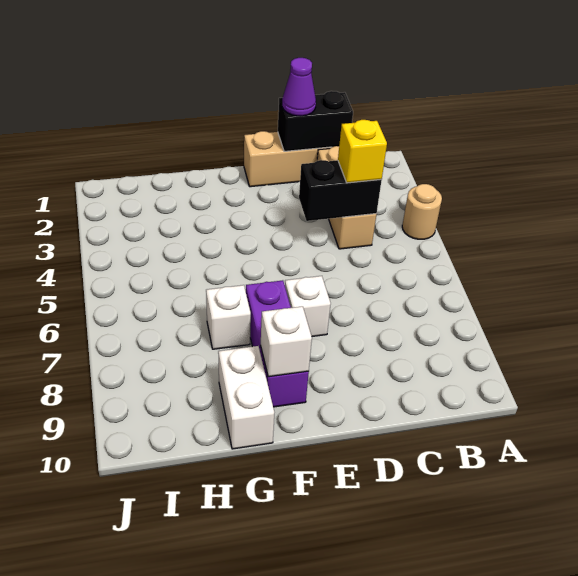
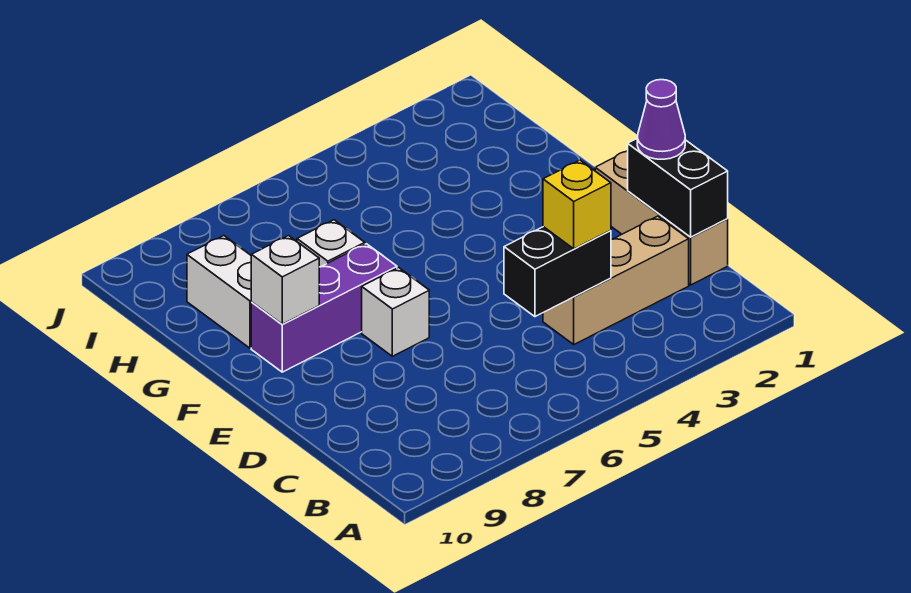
tan 1x1 round brick [402,184,442,239] -> none
black 1x2 brick [299,160,382,221] -> black 1x2 brick turned to [504,227,611,317]
white 1x2 brick [218,346,274,449] -> white 1x2 brick turned to [187,236,251,348]

